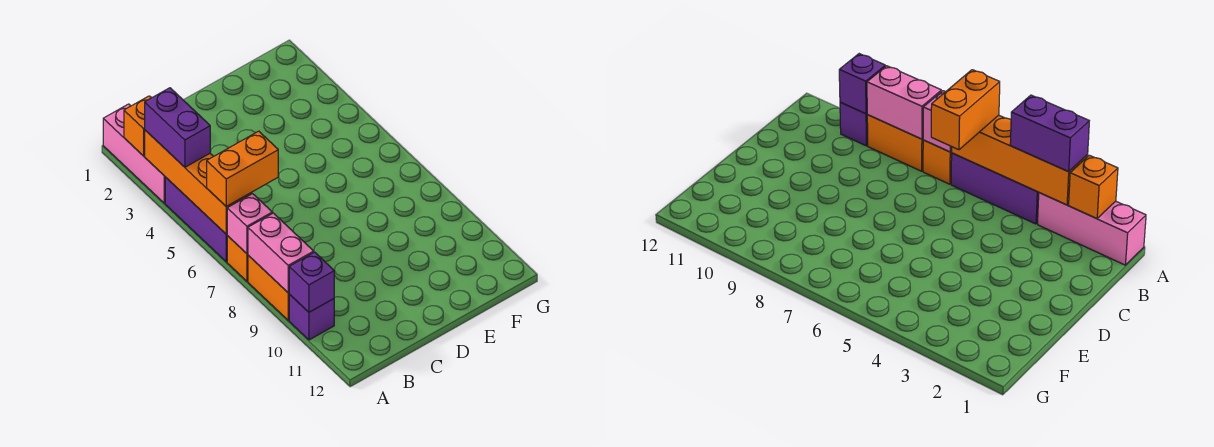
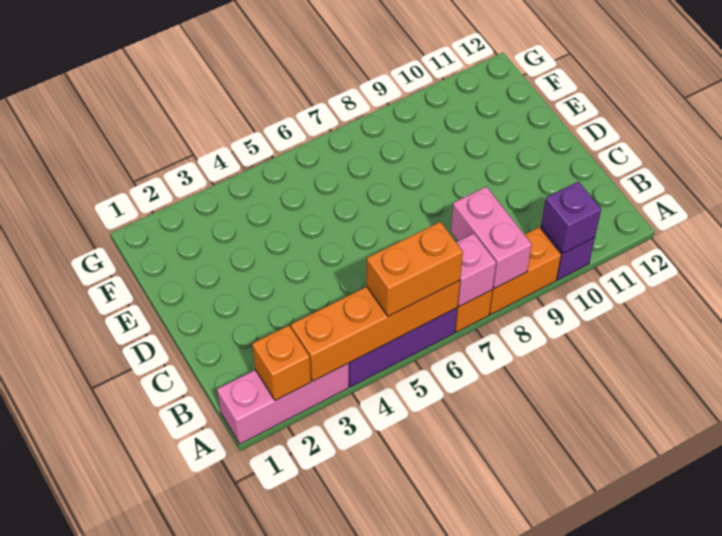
purple 1x2 brick [145,88,210,167] -> none
orange 1x2 brick [207,131,278,206] -> orange 1x2 brick turned to [367,222,463,316]
pink 1x2 brick [248,213,314,293] -> pink 1x2 brick turned to [451,187,532,289]

